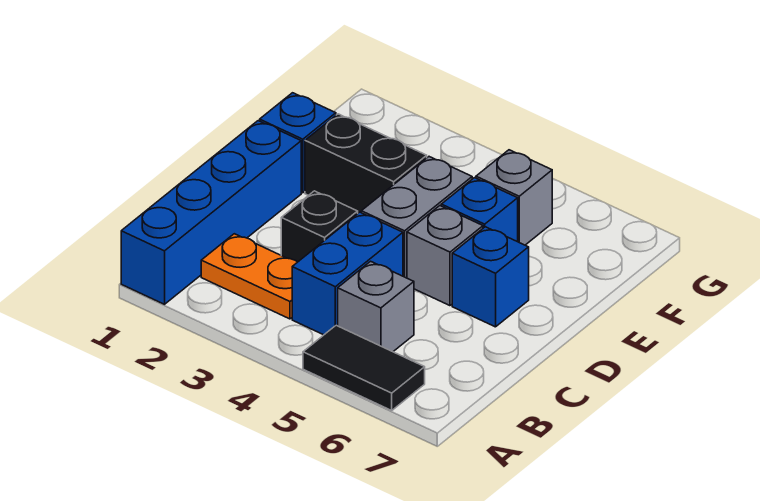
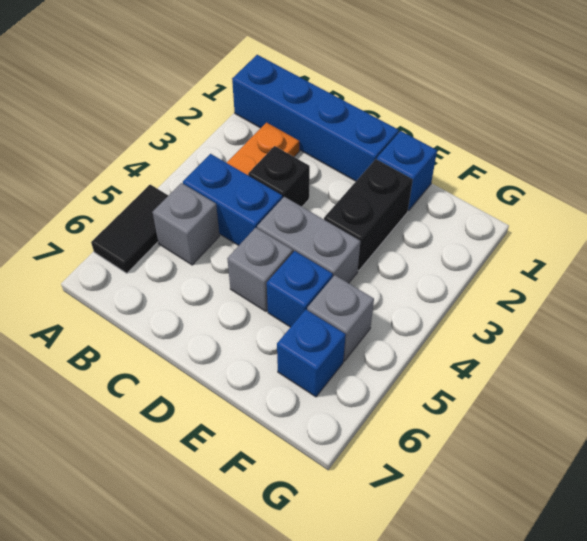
blue 1x1 brick [452,227,529,327] -> blue 1x1 brick moved to [277,310,346,397]

